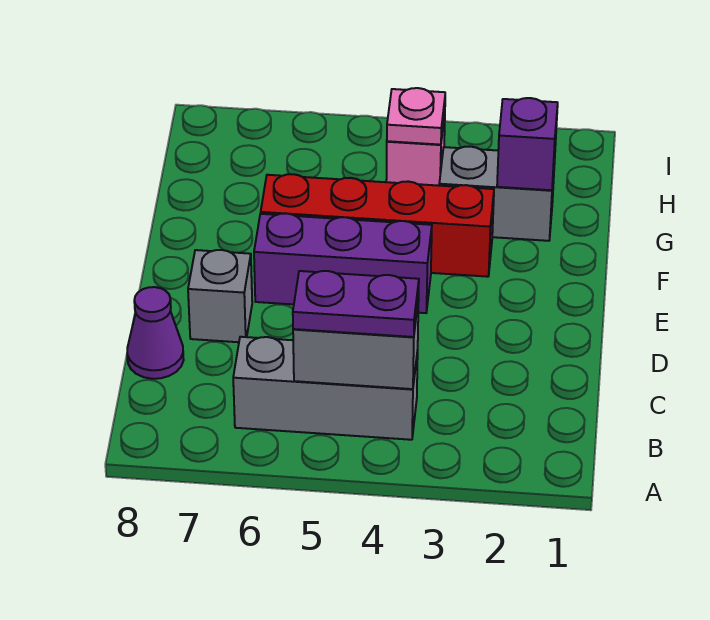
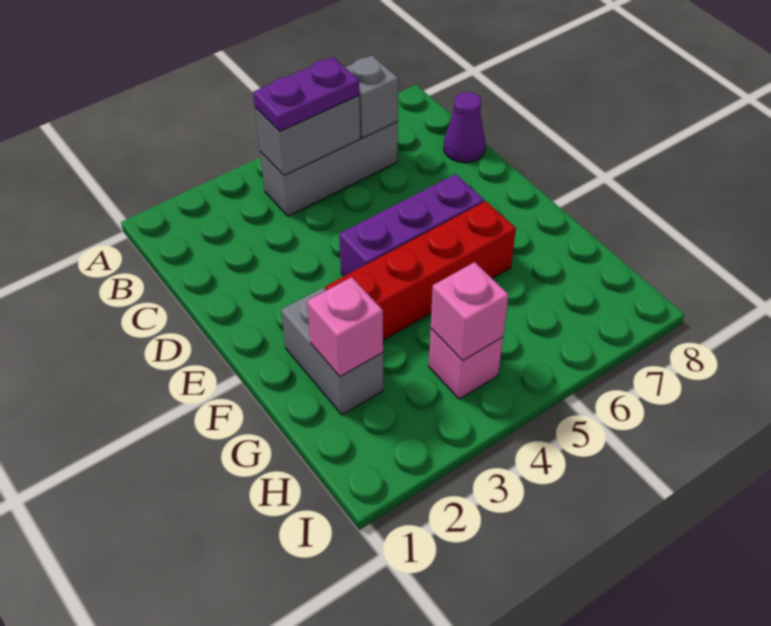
grey 1x1 brick [188,250,252,342] -> grey 1x1 brick moved to [345,55,398,138]
grey 1x2 brick [439,147,555,241] -> grey 1x2 brick turned to [281,287,383,415]
purple 1x1 brick [497,98,558,190] -> pink 1x1 brick [307,277,383,377]
pink 1x1 plate [387,88,445,145] -> pink 1x1 brick [431,262,509,361]

